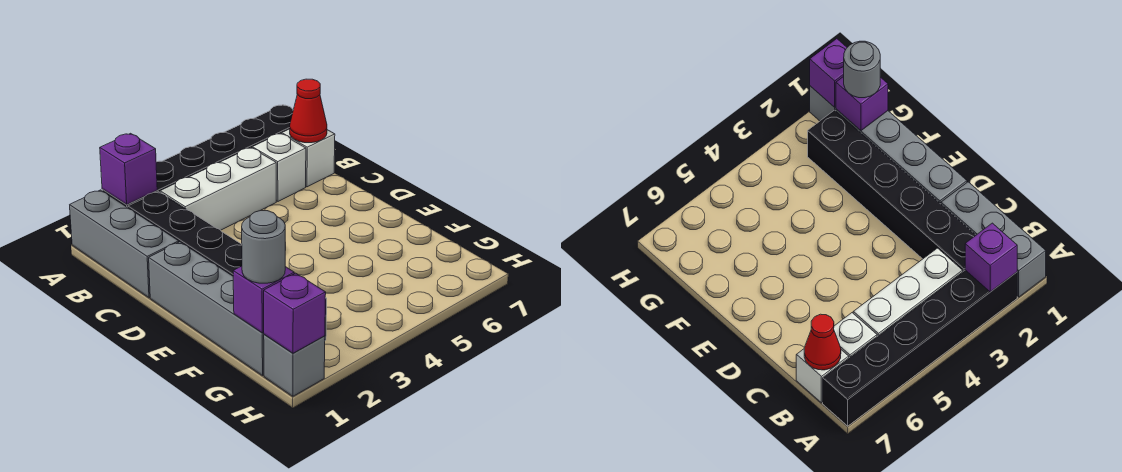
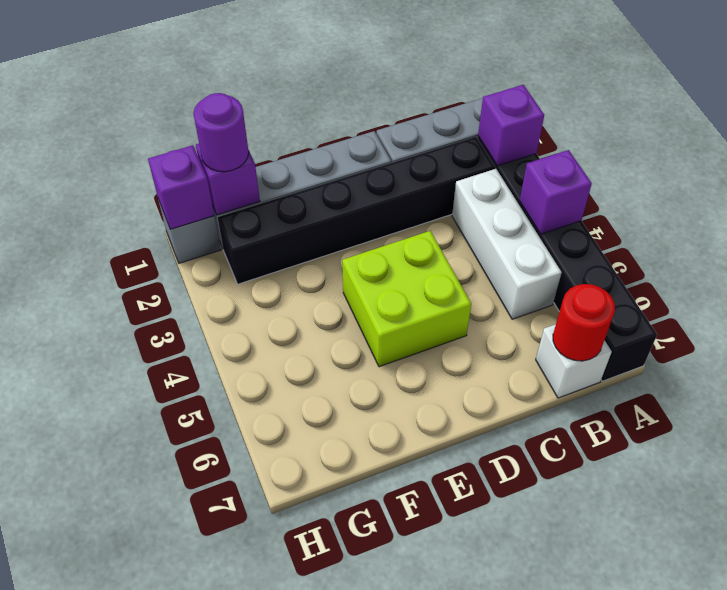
none -> purple 1x1 brick [520,150,592,234]
white 1x1 brick [252,133,306,201] -> none
red 1x1 cone [290,79,327,143] -> red 1x1 round brick [553,284,615,361]
none -> lime 2x2 brick [342,231,471,367]
grey 1x1 round brick [242,211,285,283] -> purple 1x1 round brick [193,93,249,172]

